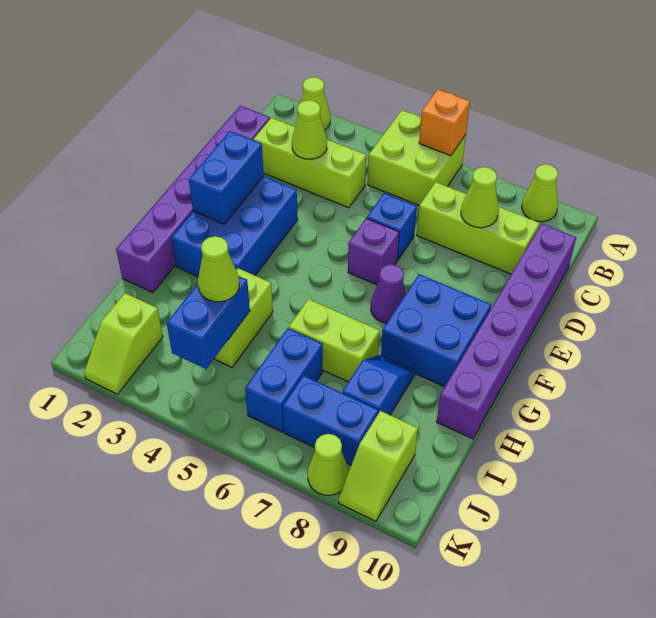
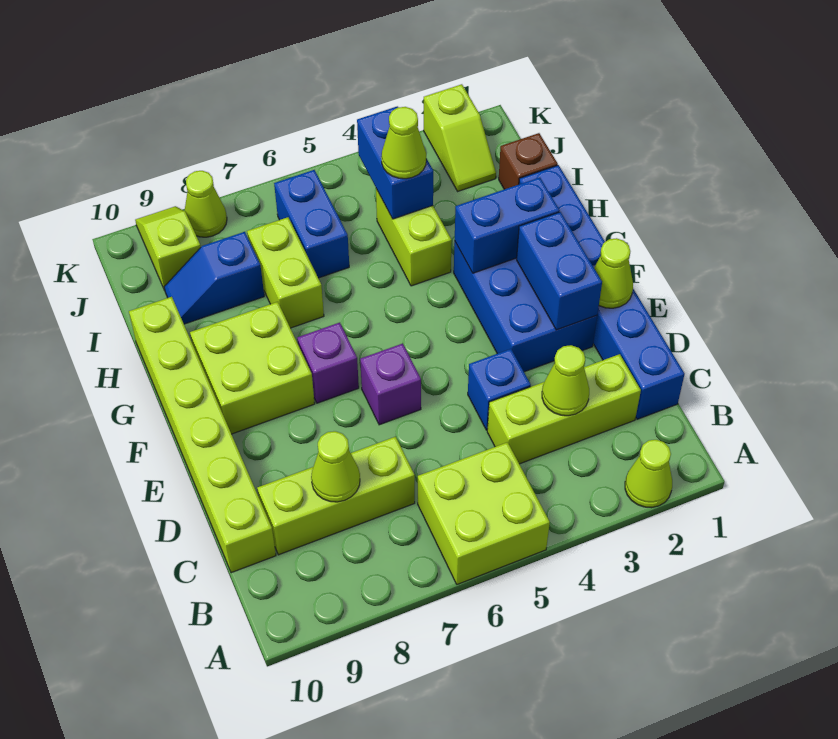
orange 1x1 brick [419,89,470,156] -> none
lime 1x1 cone [522,164,558,222] -> lime 1x1 cone moved to [594,238,633,308]
purple 1x6 brick [116,106,270,293] -> blue 1x6 brick [519,165,685,419]
purple 1x6 brick [437,224,576,439] -> lime 1x6 brick [129,297,276,573]
blue 1x1 brick [367,193,417,260] -> blue 1x1 brick moved to [468,349,531,430]
purple 1x1 cone [371,264,406,323] -> purple 1x1 brick [297,323,359,403]
blue 2x2 brick [381,274,491,387] -> lime 2x2 brick [190,302,315,434]
lime 1x2 brick [289,299,380,382] -> lime 1x2 brick turned to [247,217,324,328]
blue 1x2 slope [342,355,415,415] -> blue 1x2 slope turned to [164,232,264,324]
none -> brown 1x1 brick [499,133,558,189]
lime 1x2 slope [84,293,163,394] -> lime 1x2 slope turned to [424,84,496,191]
blue 1x2 brick [283,375,378,465] -> blue 1x2 brick moved to [455,177,560,273]

